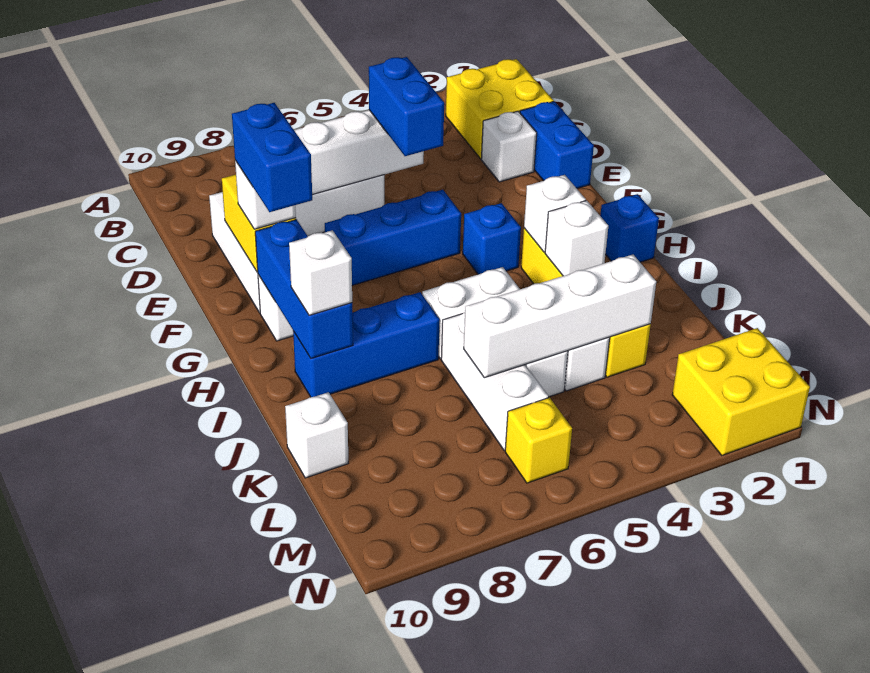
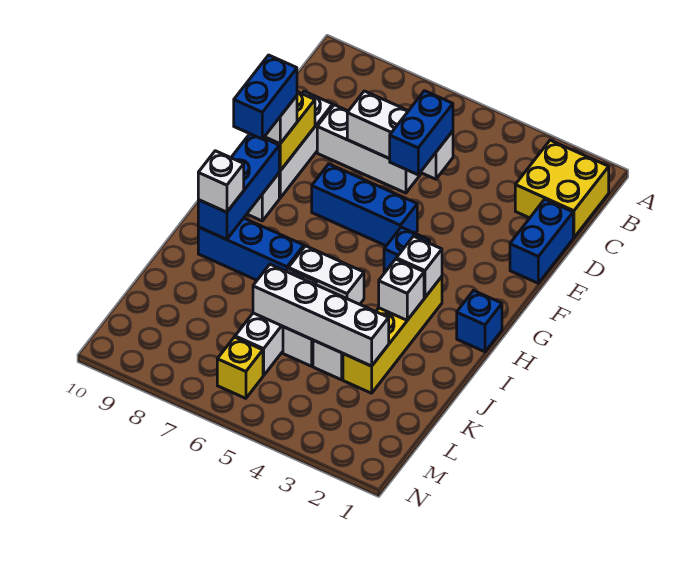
white 1x1 brick [481,111,537,182] -> none
white 1x1 brick [285,392,348,478] -> none
yellow 2x2 brick [672,328,810,455] -> none

